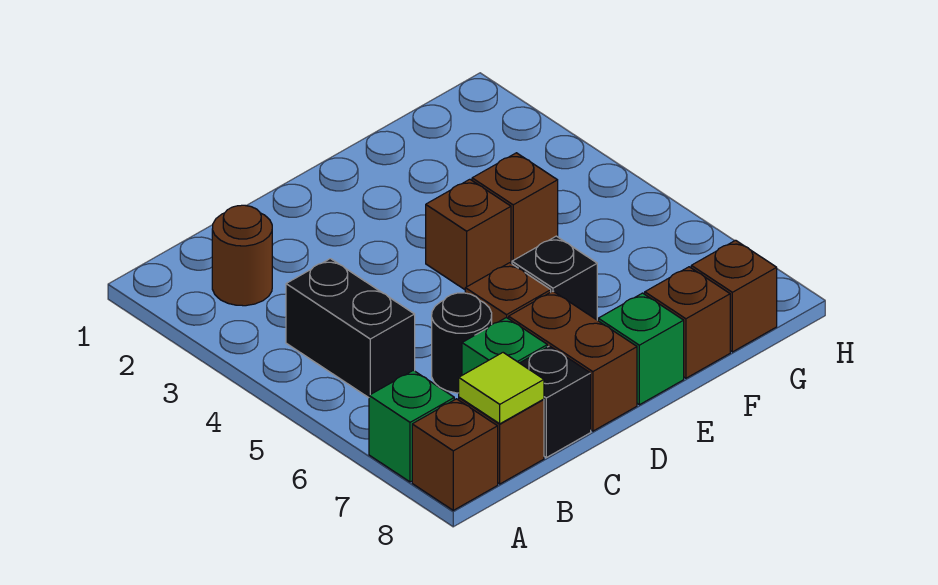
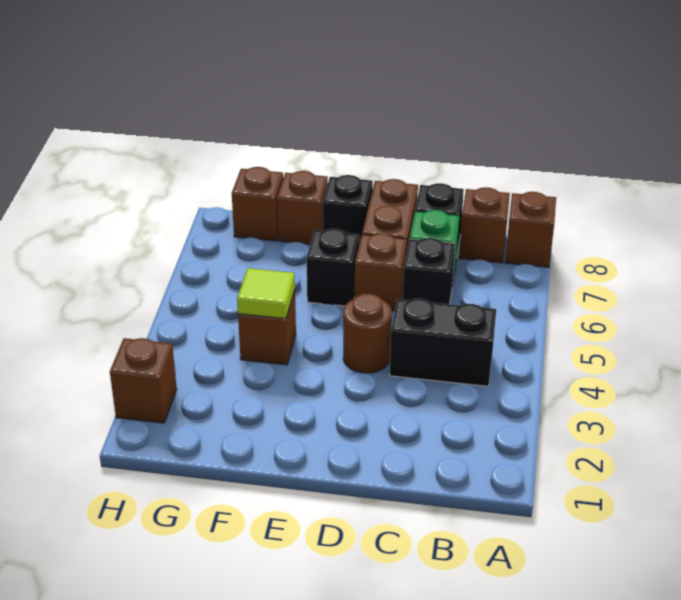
green 1x1 brick [369,370,454,482] -> none
brown 1x1 round brick [212,205,272,306] -> brown 1x1 round brick moved to [343,293,392,373]
black 1x2 brick [286,259,415,398] -> black 1x2 brick turned to [390,299,496,386]
lime 1x1 tile [459,353,544,424] -> lime 1x1 tile moved to [237,268,295,319]
black 1x1 round brick [432,293,492,393] -> black 1x1 brick [403,238,455,304]
brown 1x1 brick [426,179,511,290] -> brown 1x1 brick moved to [110,338,177,423]
green 1x1 brick [598,293,684,405] -> black 1x1 brick [323,175,373,243]

